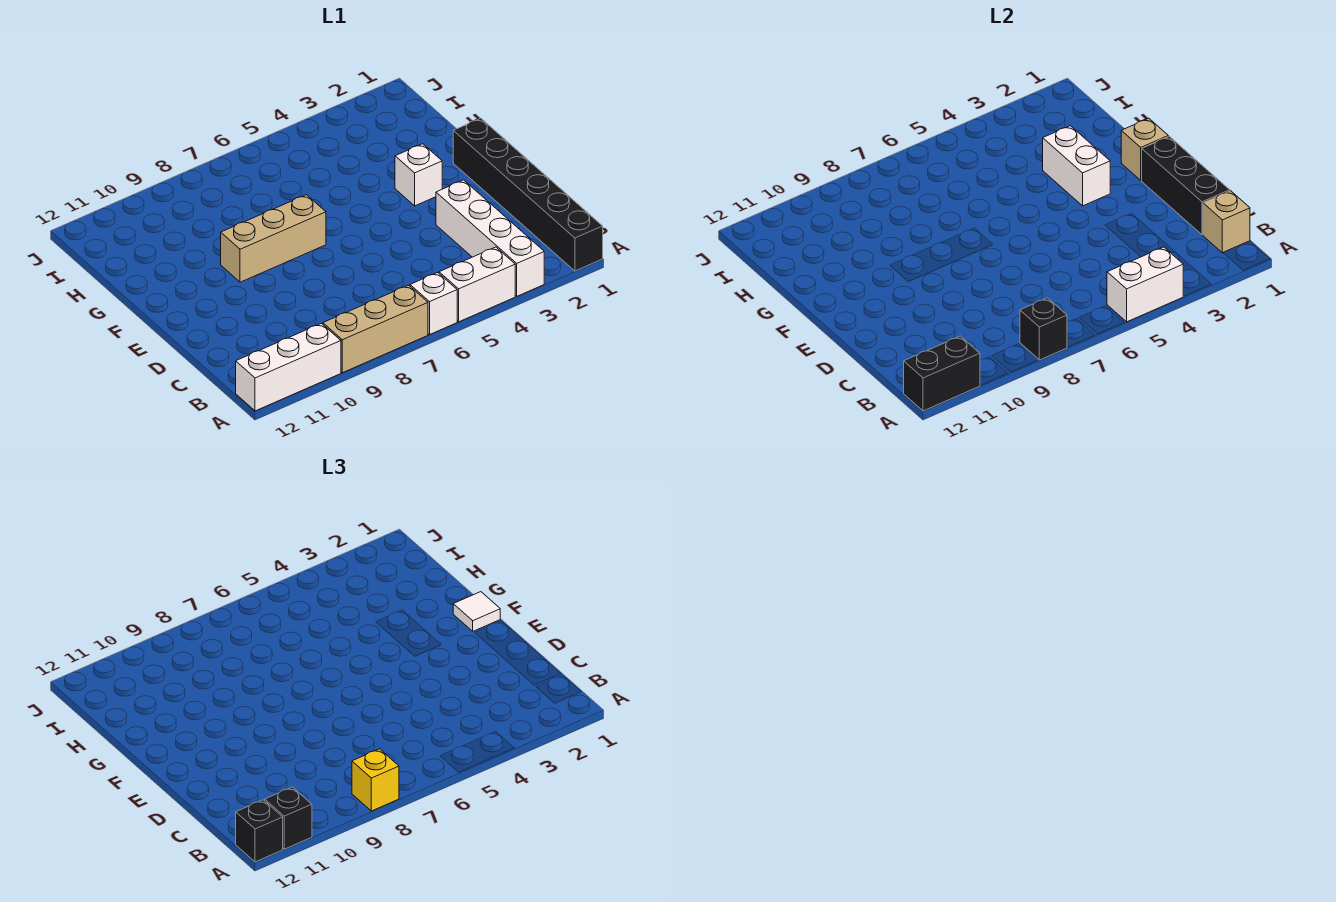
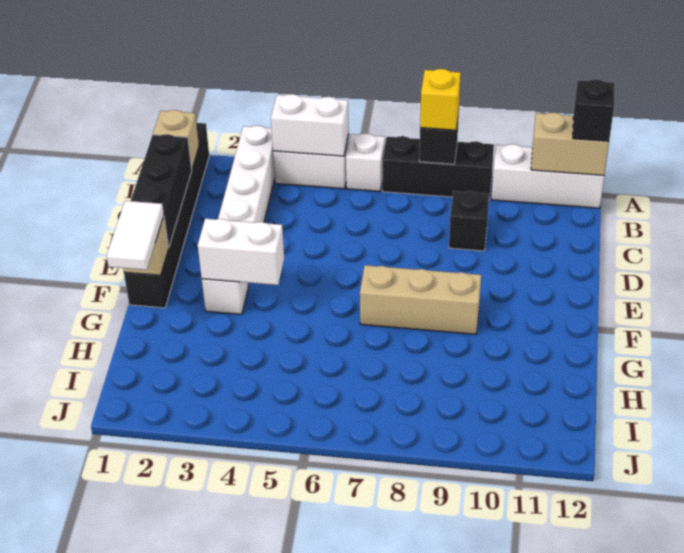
tan 1x3 brick [323,285,428,373] -> black 1x3 brick [382,136,494,200]
black 1x2 brick [904,336,980,411] -> tan 1x2 brick [531,112,609,175]
black 1x1 brick [265,787,312,849] -> black 1x1 brick moved to [449,191,489,251]
white 1x1 tile [453,592,500,631] -> white 1x2 tile [107,201,164,270]
white 1x2 brick [1043,126,1110,206] -> white 1x2 brick turned to [198,219,284,285]

